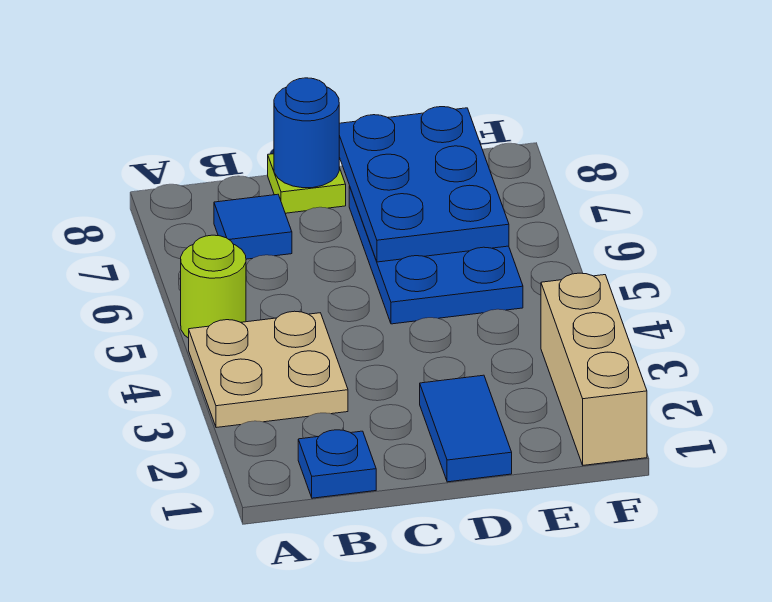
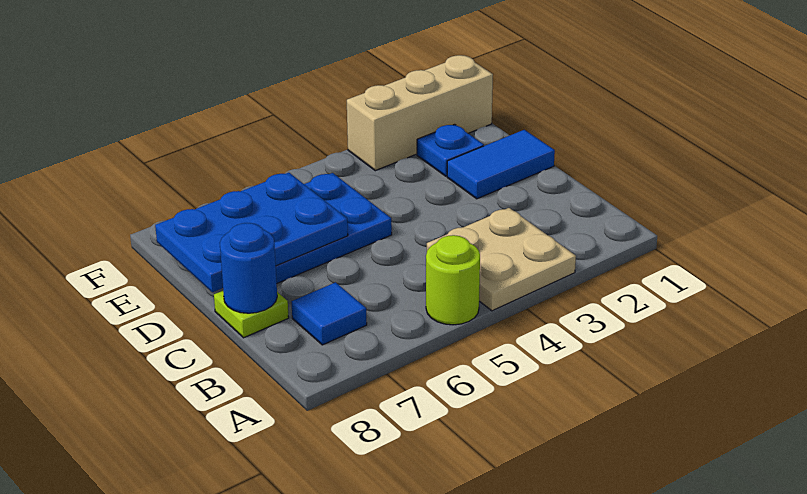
blue 1x1 plate [298,430,376,498] -> blue 1x1 plate moved to [417,124,484,176]

